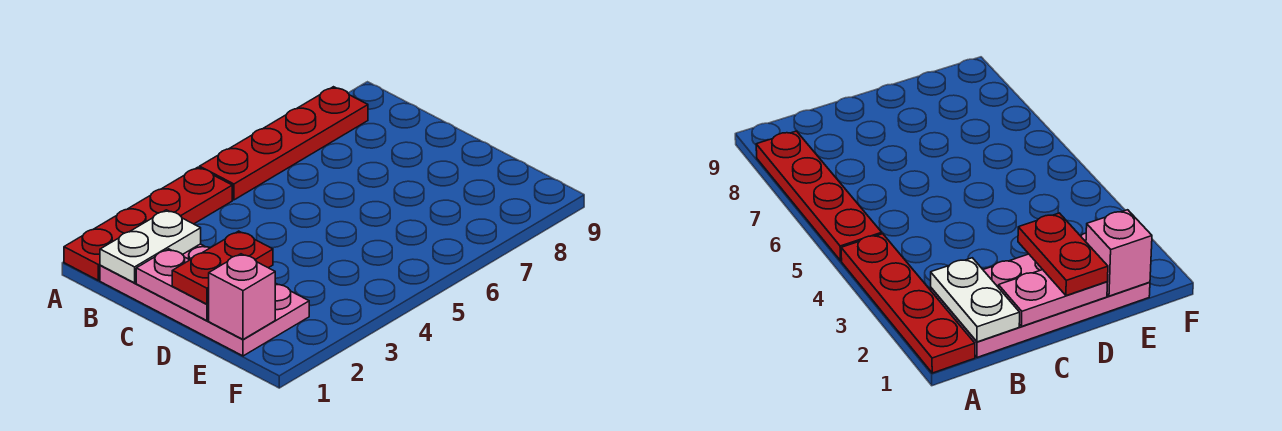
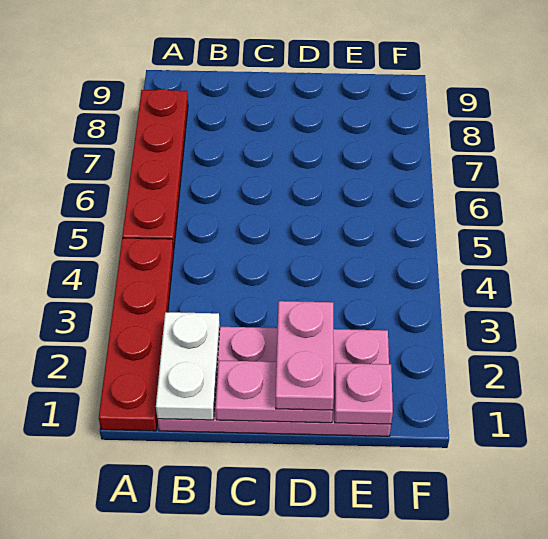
red 1x2 plate [172,231,273,304] -> pink 1x2 plate [276,301,334,410]
pink 1x1 brick [209,254,275,339] -> pink 1x1 plate [335,363,393,424]

